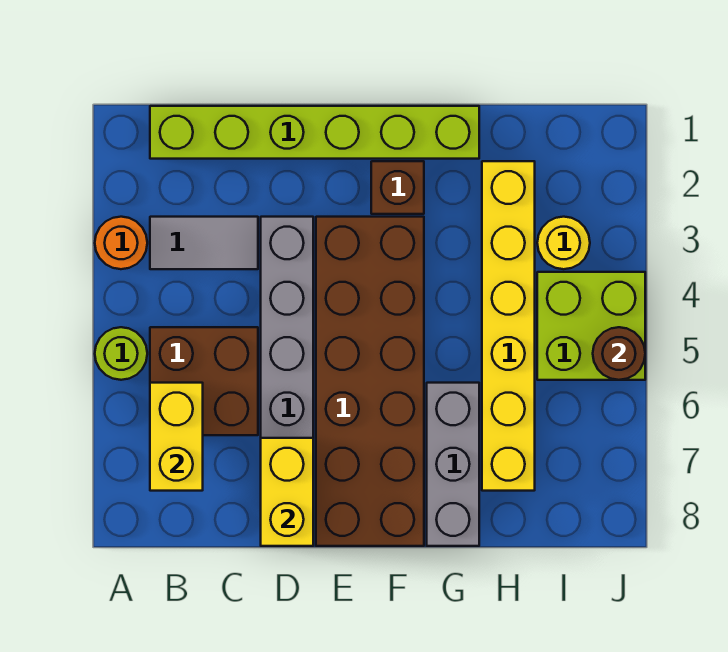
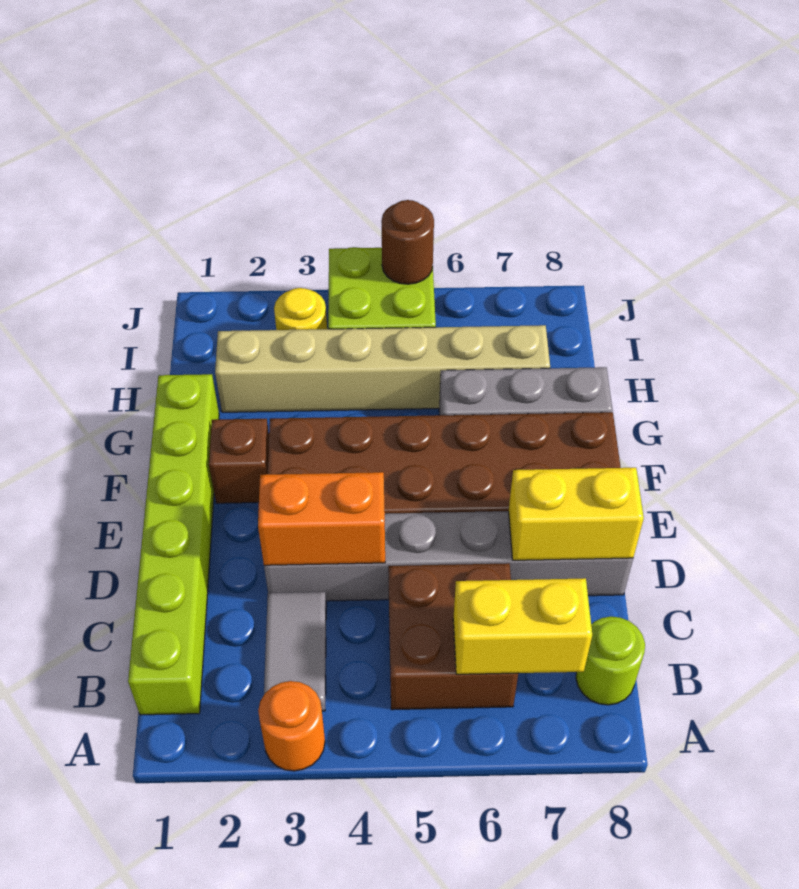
lime 1x1 round brick [95,327,147,380] -> lime 1x1 round brick moved to [576,617,645,705]
none -> orange 1x2 brick [258,472,385,565]
yellow 1x6 brick [482,161,535,491] -> tan 1x6 brick [215,325,550,412]

